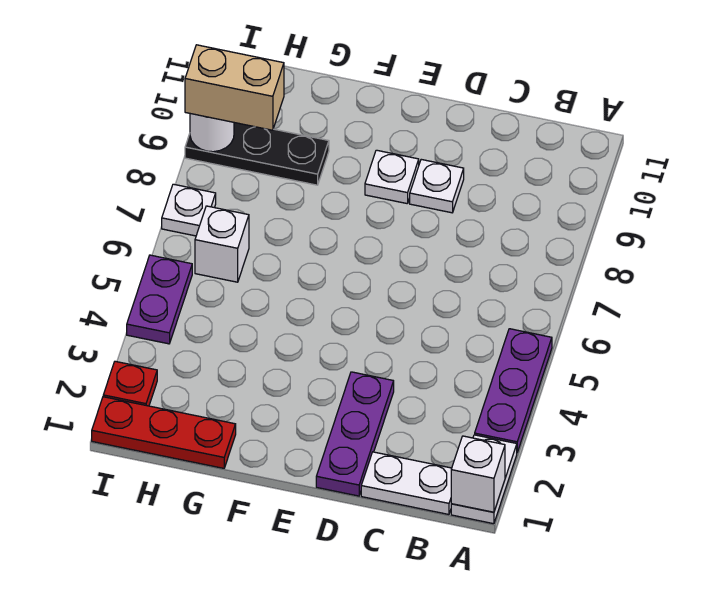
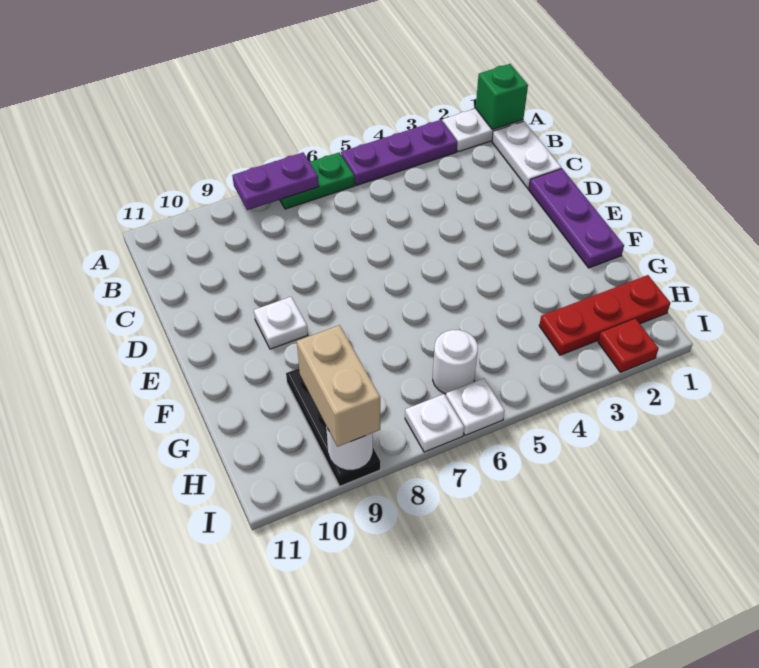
white 1x1 brick [451,436,505,512] -> green 1x1 brick [476,64,528,130]
none -> green 1x2 plate [280,153,355,209]
purple 1x3 plate [316,372,394,496] -> purple 1x3 plate turned to [529,169,624,268]
white 1x1 plate [410,159,464,213] -> white 1x1 plate moved to [446,378,505,435]
red 1x3 plate [92,397,236,468] -> red 1x3 plate turned to [539,275,670,355]
white 1x1 brick [195,206,249,282] -> white 1x1 round brick [433,330,478,394]
purple 1x2 plate [127,255,192,344] -> purple 1x2 plate moved to [232,153,319,210]

